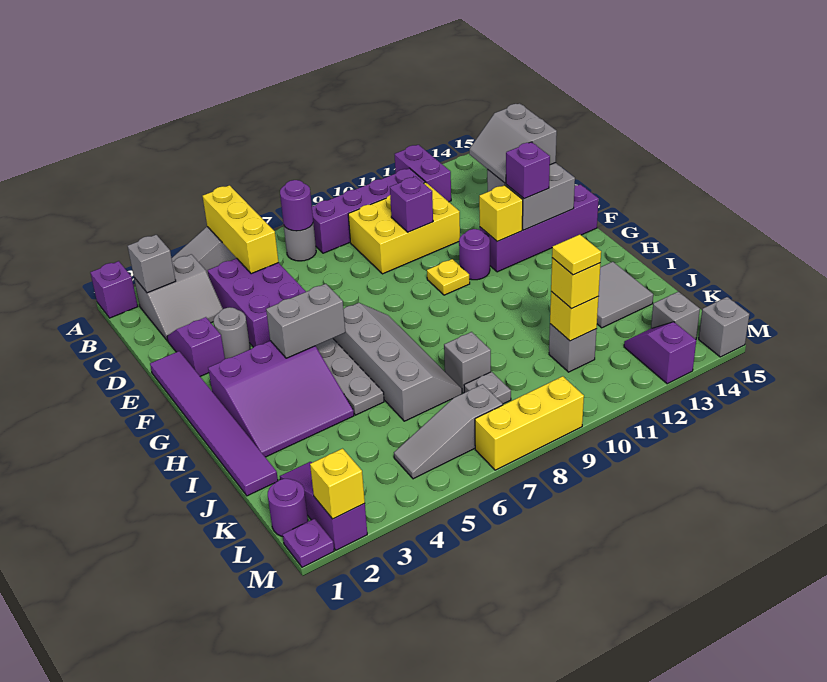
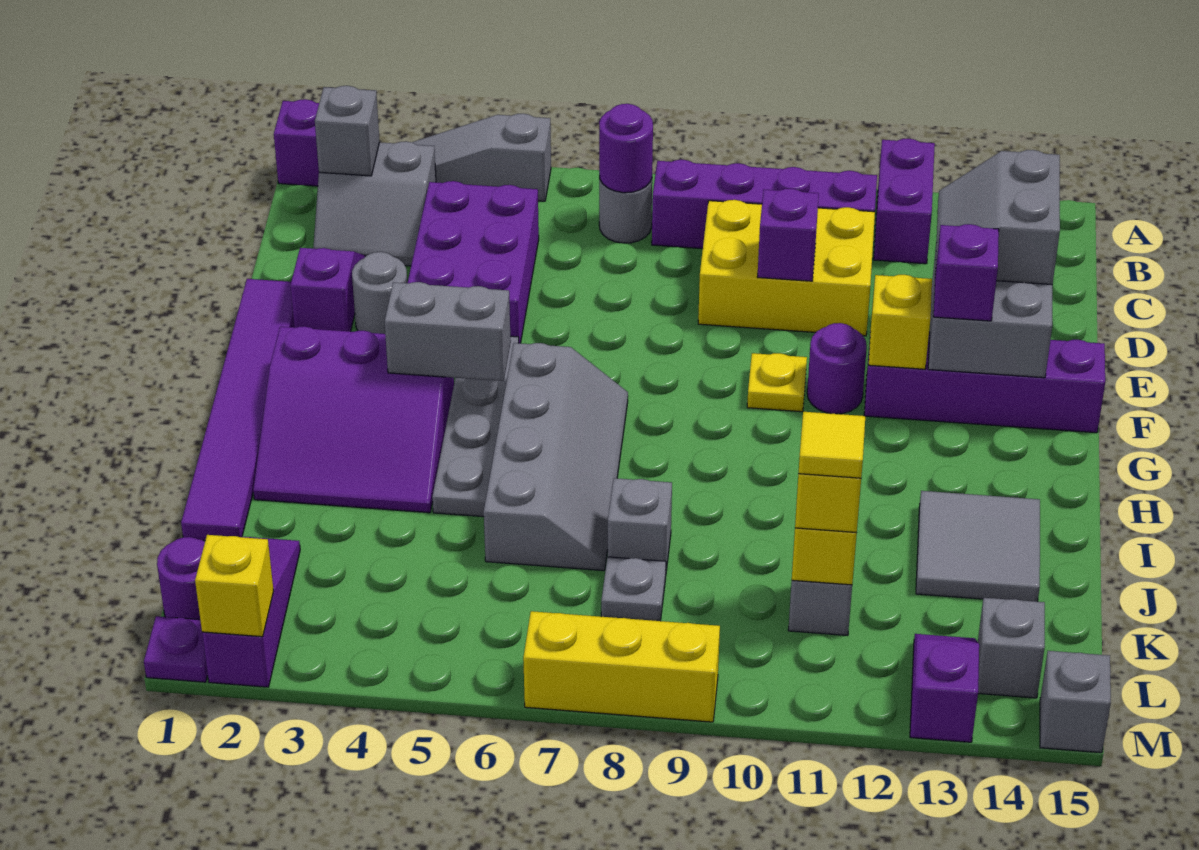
yellow 1x3 brick [203,185,279,274] -> none
grey 1x3 slope [394,384,503,479] -> none

